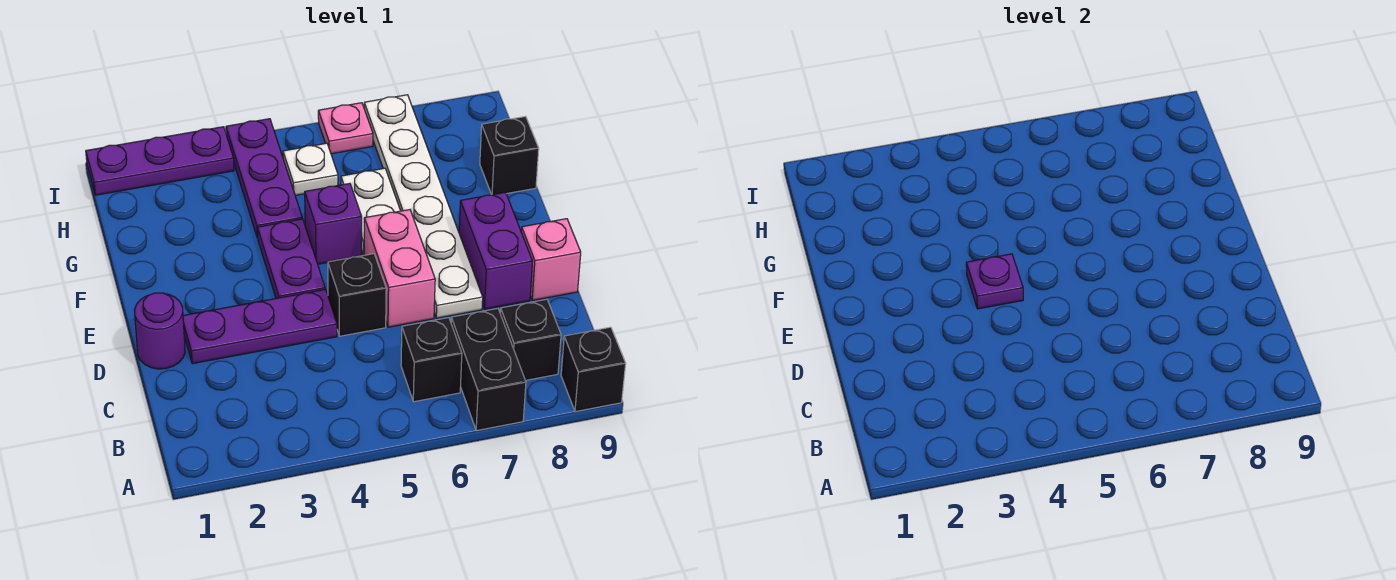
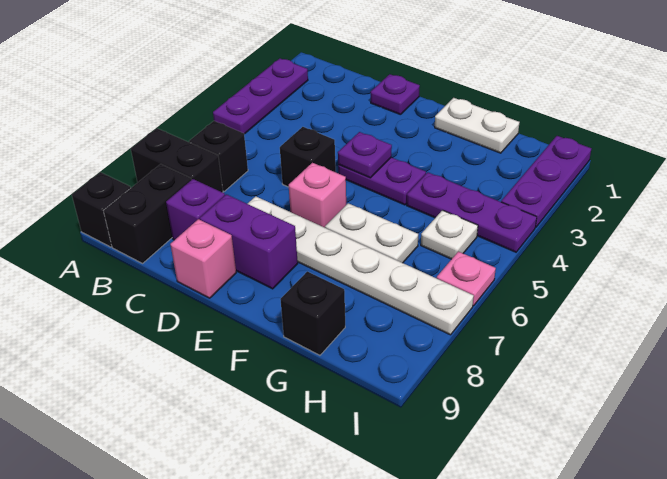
black 1x1 brick [500,299,561,381] -> black 1x2 brick [104,164,191,263]
purple 1x1 round brick [135,293,185,369] -> purple 1x1 plate [371,74,420,115]
purple 1x3 plate [183,289,337,364] -> purple 1x3 plate moved to [213,58,308,134]
pink 1x2 brick [364,210,435,327] -> pink 1x1 brick [289,163,346,228]
none -> white 1x2 plate [435,98,520,153]
purple 1x1 brick [305,183,362,264] -> purple 1x1 brick moved to [166,179,225,240]

